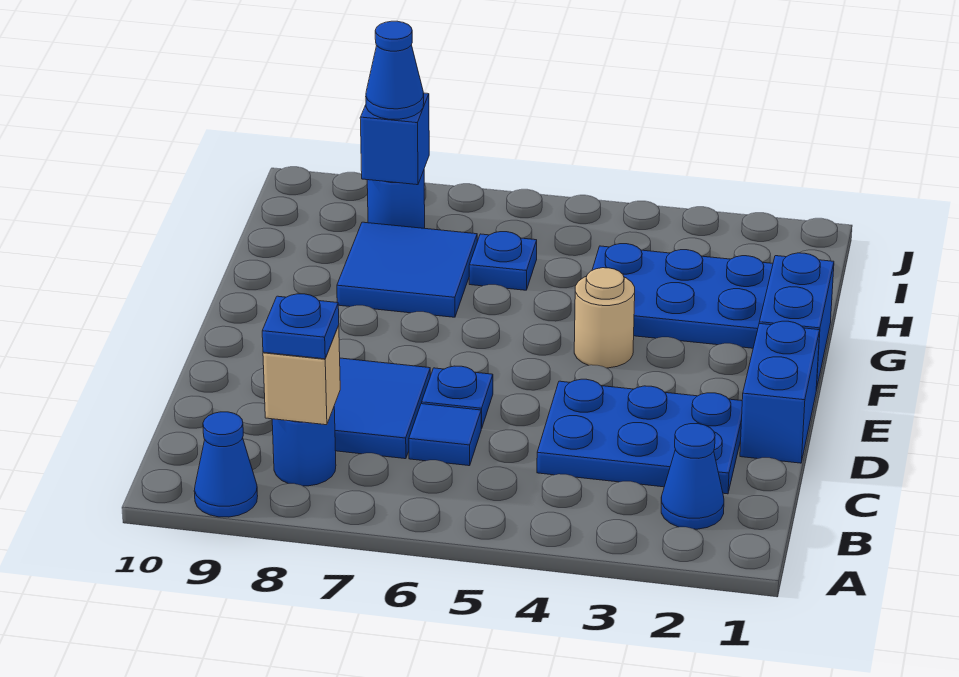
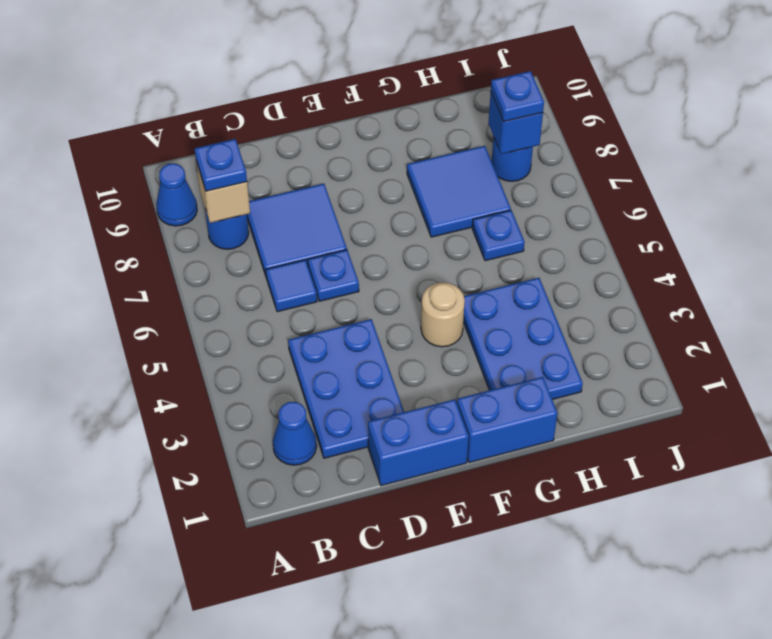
blue 1x1 cone [366,21,424,119] -> blue 1x1 plate [491,71,544,122]

